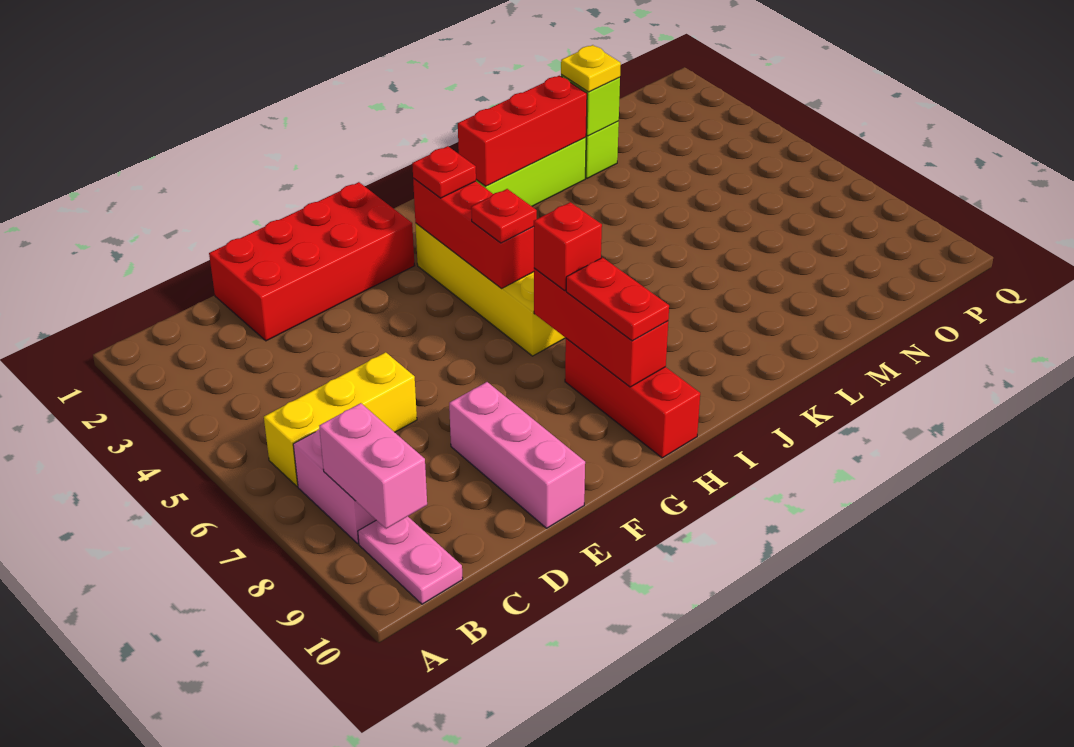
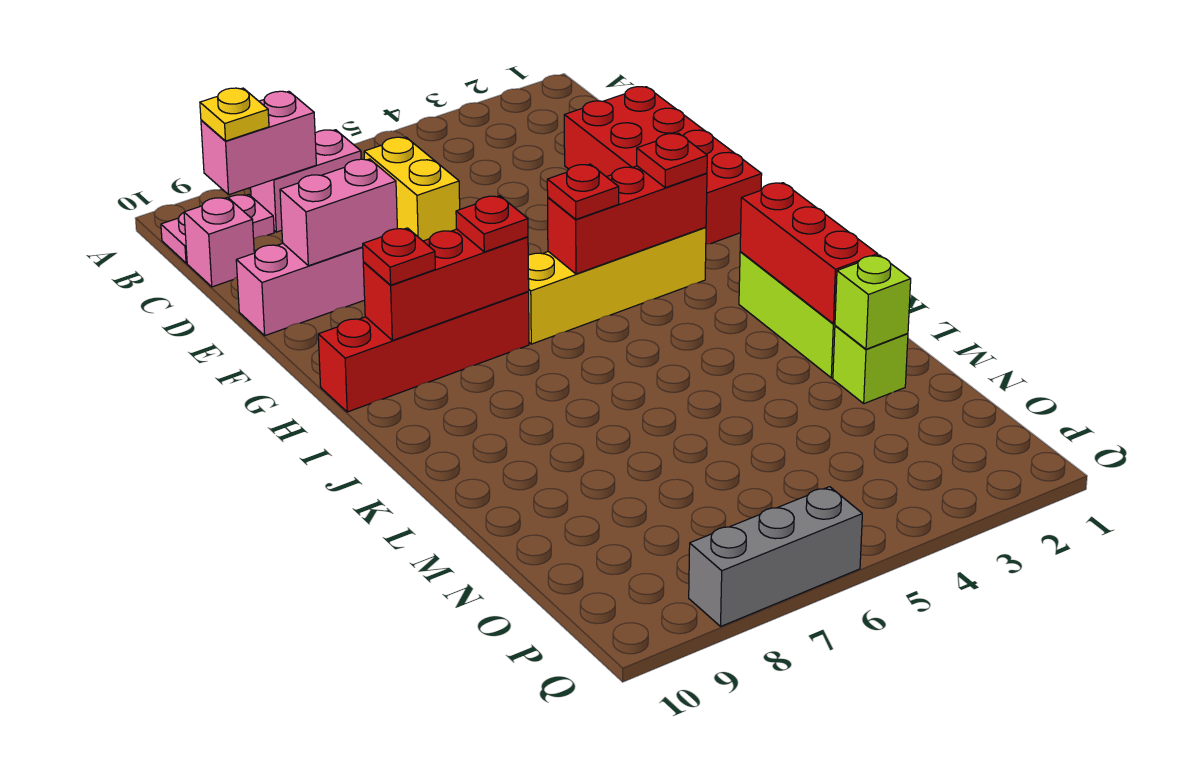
yellow 1x3 brick [264,352,417,486] -> yellow 1x2 brick [364,137,460,241]
none -> pink 1x1 brick [184,197,254,287]
none -> pink 1x2 brick [280,159,397,266]
red 1x1 brick [534,202,602,291] -> red 1x1 plate [456,196,528,252]
red 1x3 brick [565,338,700,458] -> red 1x4 brick [318,292,529,412]
red 1x2 plate [566,258,669,341] -> red 1x1 plate [363,228,435,285]
yellow 1x1 plate [561,45,621,92] -> yellow 1x1 plate moved to [200,88,269,141]
none -> grey 1x3 brick [689,487,862,626]

